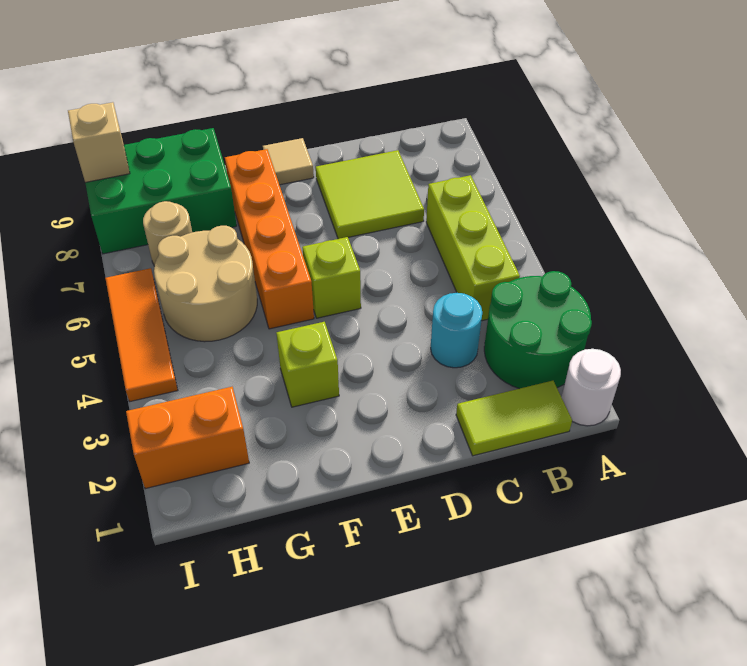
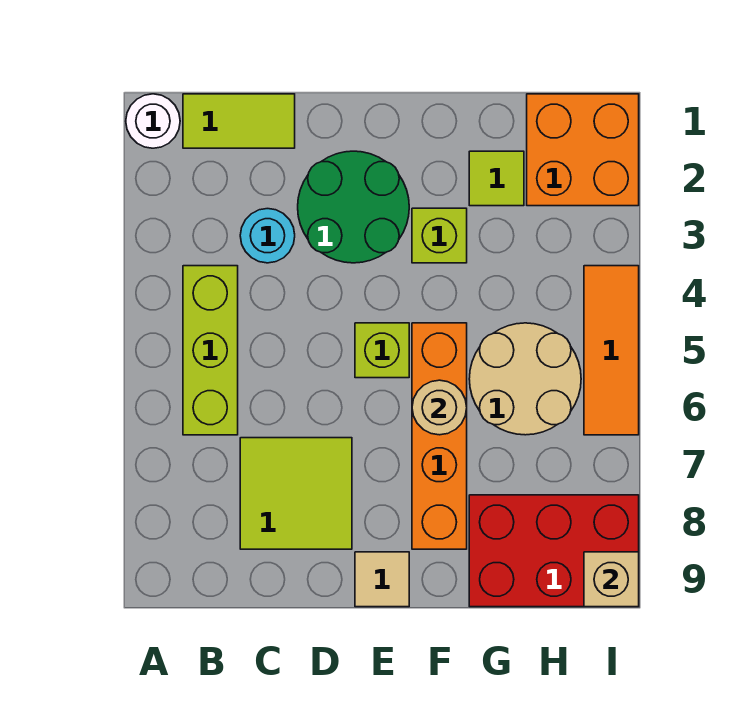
green 2x2 round brick [484,271,592,389] -> green 2x2 round brick moved to [298,151,409,263]
none -> lime 1x1 tile [469,151,524,206]
green 2x3 brick [85,128,237,254] -> red 2x3 brick [469,495,639,607]
orange 1x2 brick [126,387,249,489] -> orange 2x2 brick [527,94,639,206]
tan 1x1 round brick [143,201,192,266] -> tan 1x1 round brick moved to [412,380,467,435]

